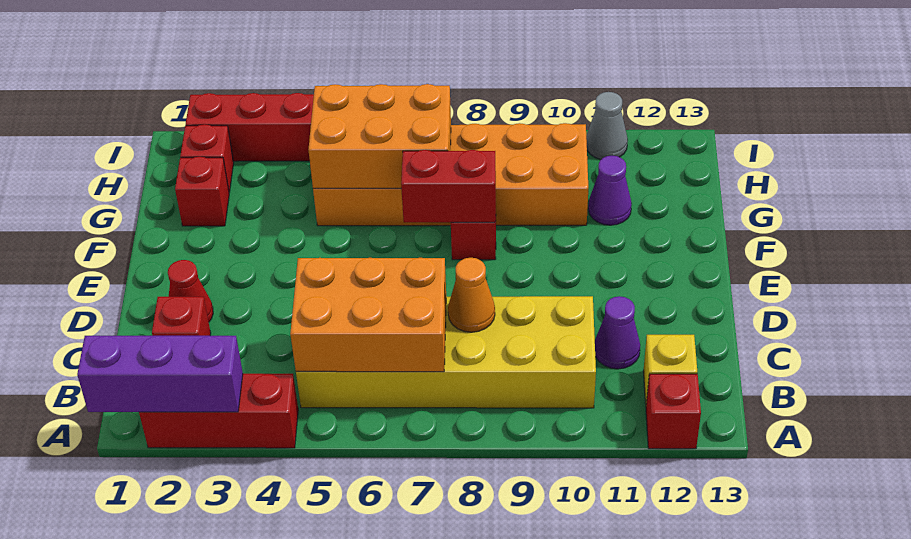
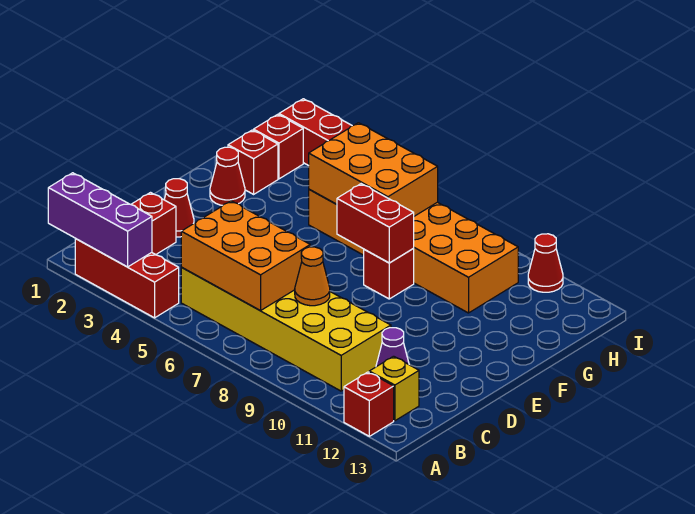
none -> red 1x1 cone [210,147,245,205]
purple 1x1 cone [588,156,632,225] -> none
grey 1x1 cone [586,92,628,159] -> red 1x1 cone [528,234,563,292]

